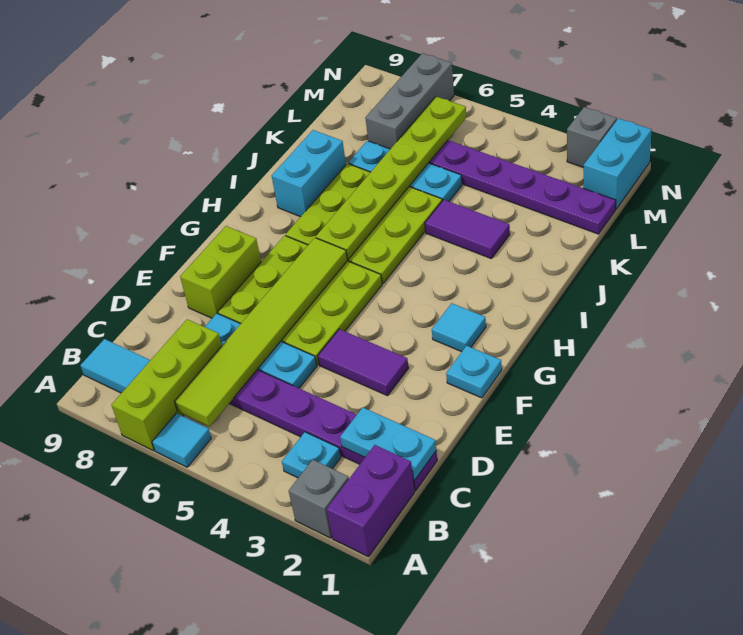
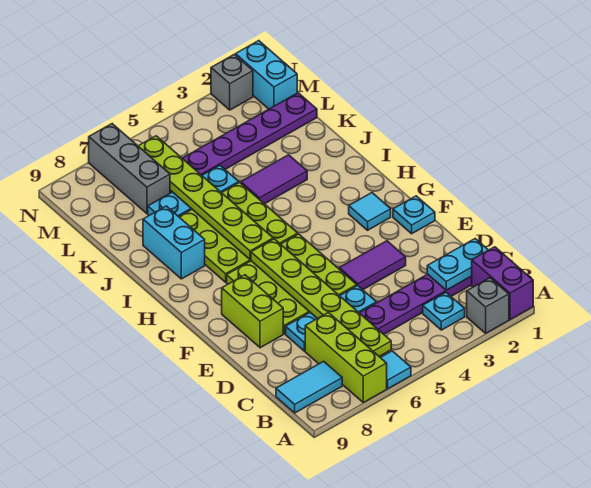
lime 1x6 tile [175,238,347,427] -> lime 1x6 plate [251,239,391,357]

